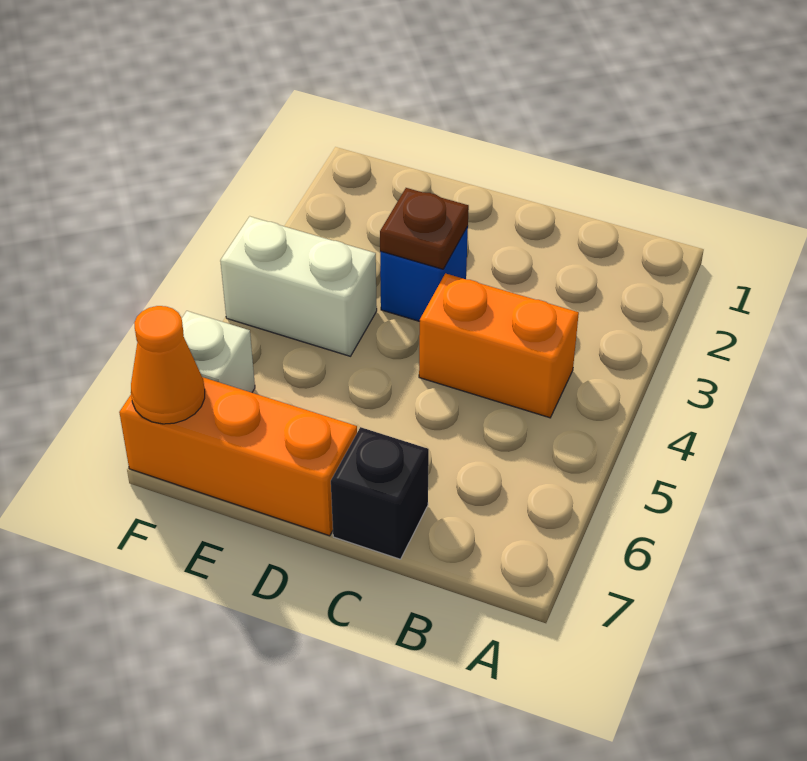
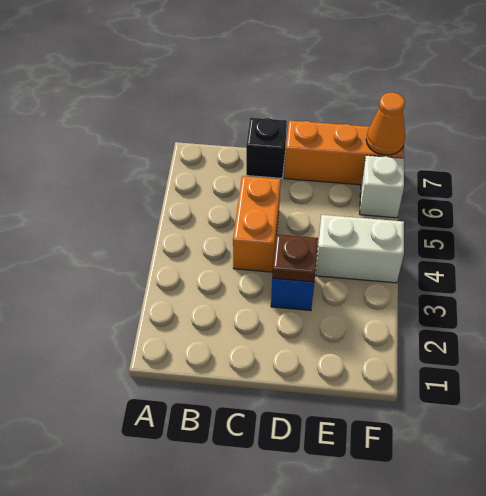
orange 1x2 brick [419,273,579,418] -> orange 1x2 brick turned to [233,176,281,272]

